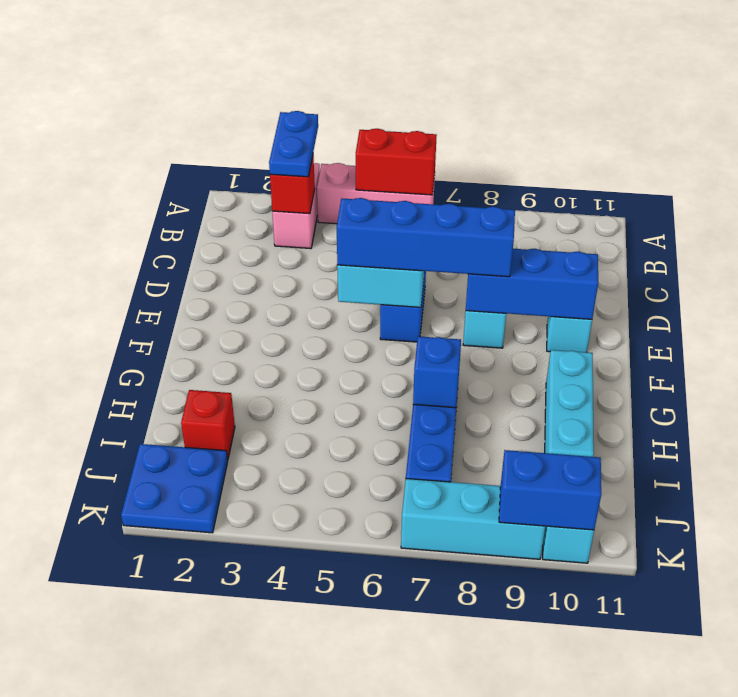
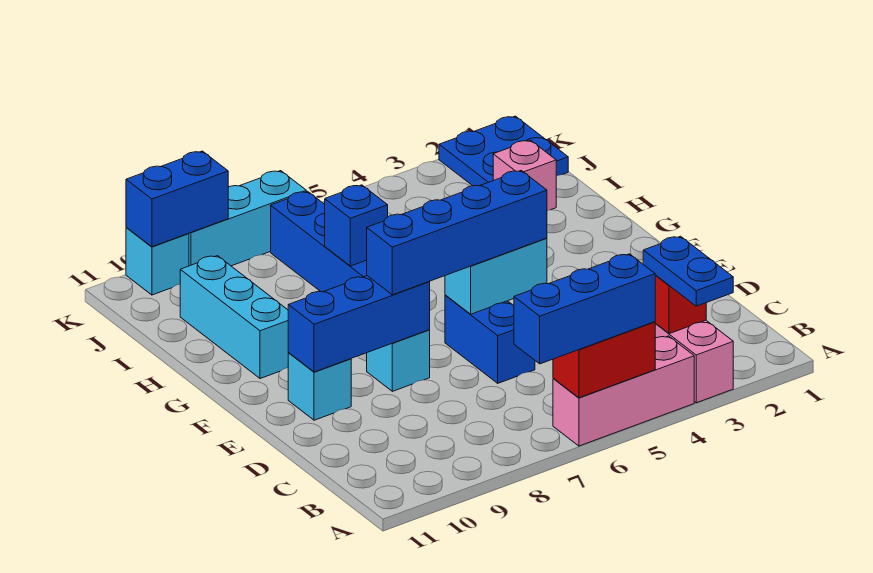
none -> blue 1x3 brick [514,254,655,364]
red 1x1 brick [181,390,235,459] -> pink 1x1 brick [493,140,556,211]

